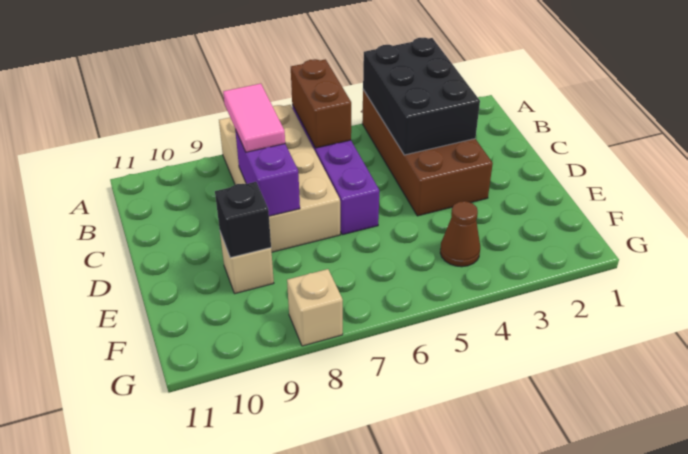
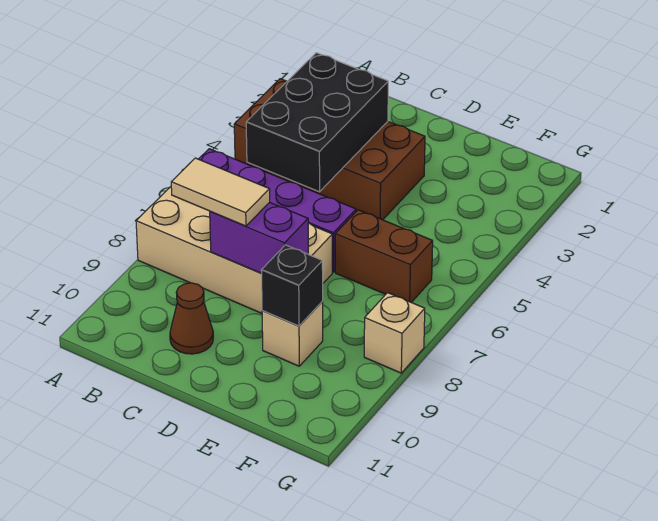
black 2x3 brick [363,38,480,155] -> black 2x3 brick turned to [246,53,388,192]
brown 1x2 brick [291,59,351,148] -> brown 1x2 brick moved to [335,210,433,302]
pink 1x2 tile [223,84,285,152] -> tan 1x2 tile [171,158,270,226]
brown 1x1 cone [440,201,480,267] -> brown 1x1 cone moved to [170,283,213,354]

